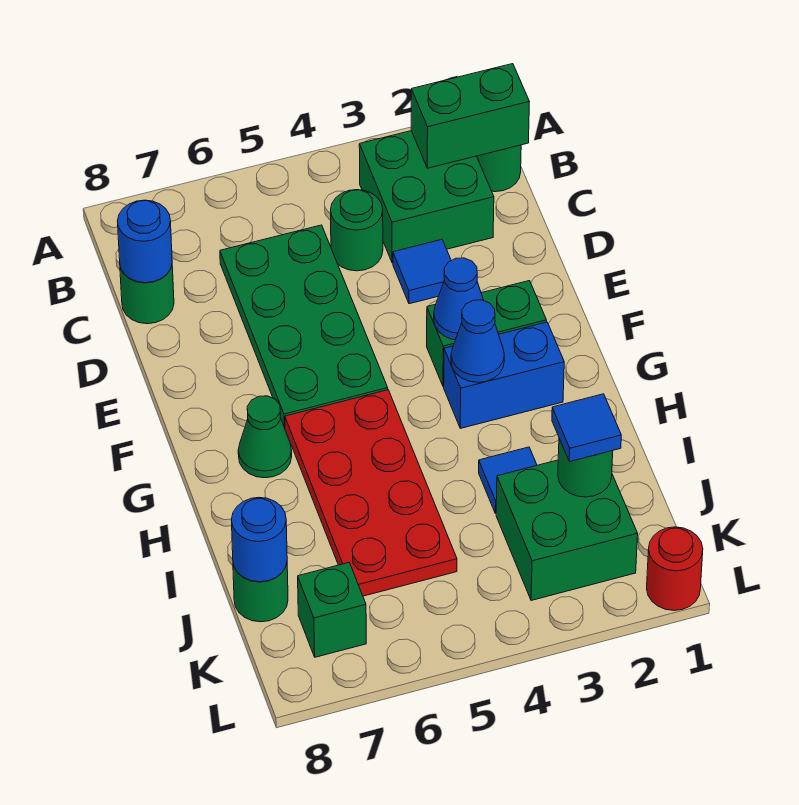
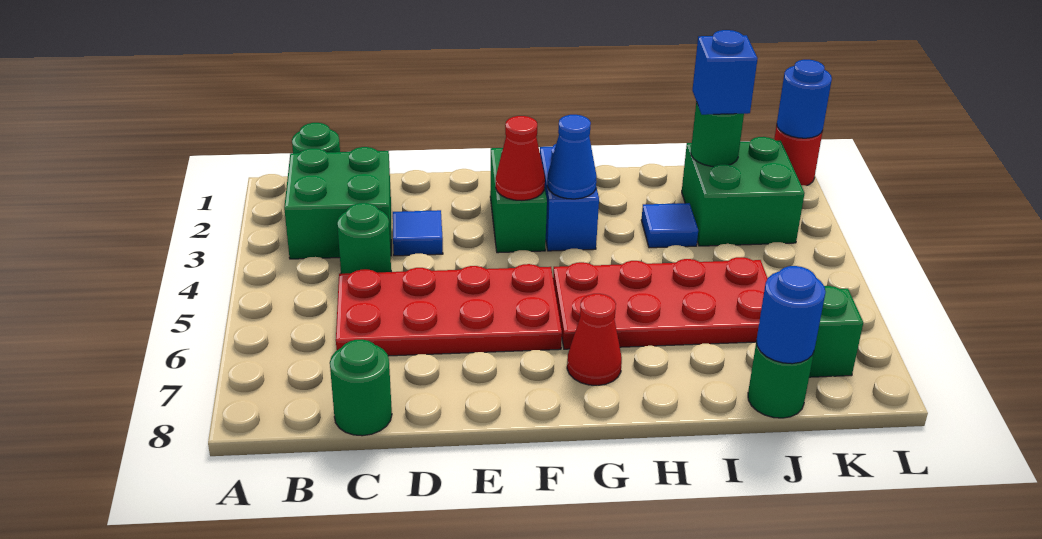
green 1x2 brick [411,64,529,168] -> none
green 2x4 plate [220,225,388,427] -> red 2x4 plate [336,264,562,356]
blue 1x1 round brick [118,200,172,283] -> blue 1x1 round brick moved to [777,60,832,138]
blue 1x1 cone [434,258,484,340] -> red 1x1 cone [495,116,545,201]
green 1x1 cone [238,396,292,478] -> red 1x1 cone [567,294,622,386]
blue 1x1 tile [552,394,621,462] -> blue 1x1 brick [692,30,758,115]

